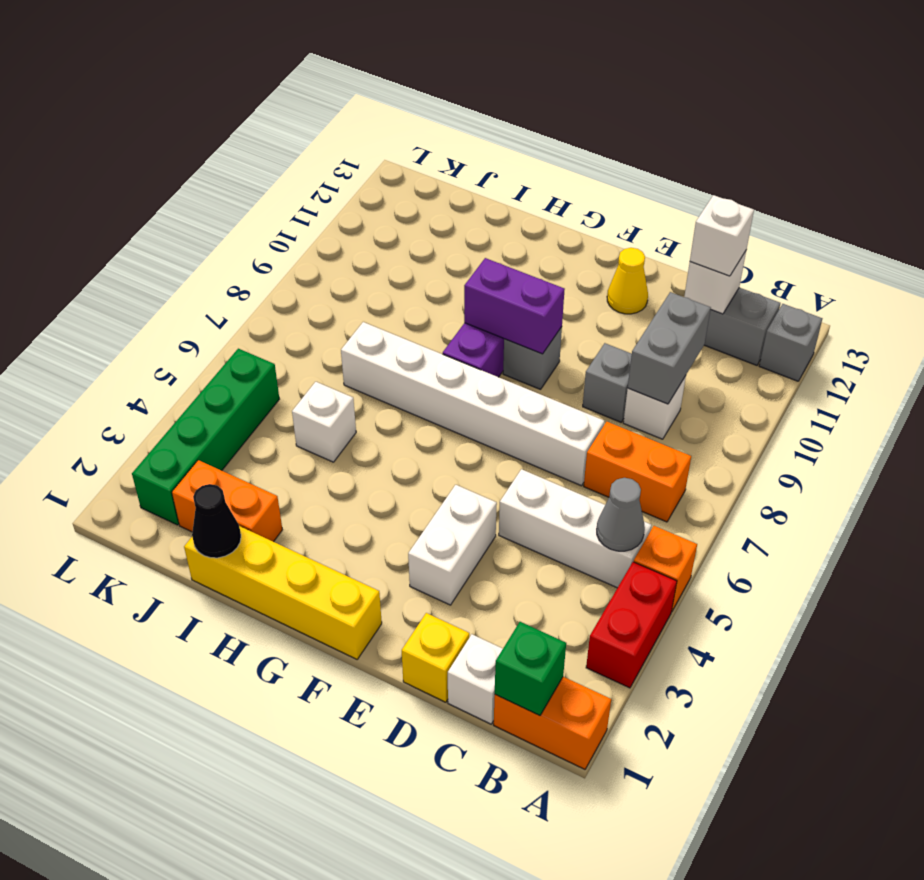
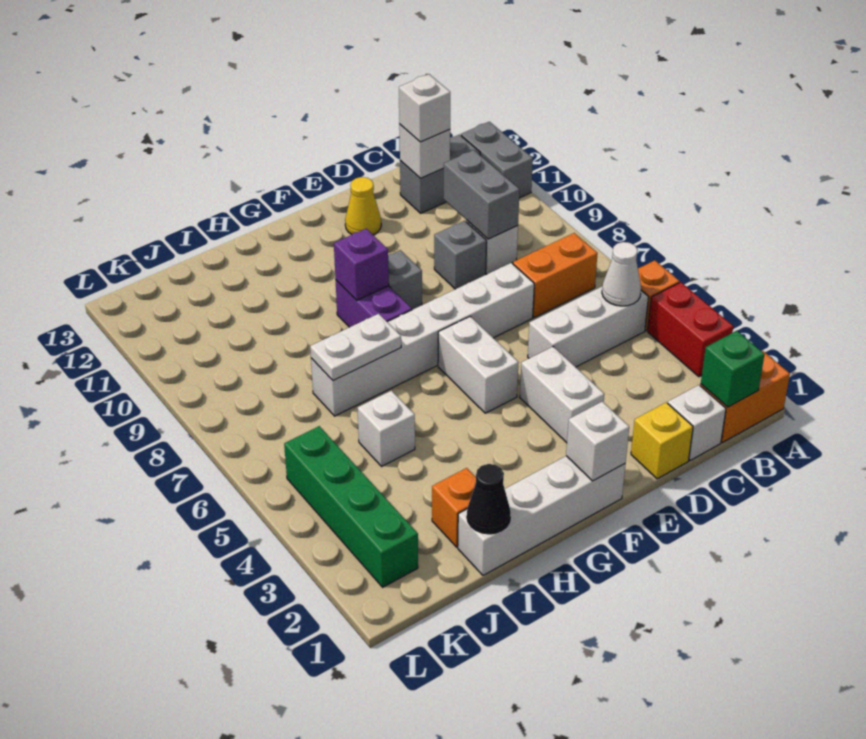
grey 1x1 brick [759,304,822,381] -> grey 1x2 brick [461,122,533,198]
grey 1x1 cone [597,478,645,551] -> white 1x1 cone [602,242,641,306]
yellow 1x4 brick [184,526,382,659] -> white 1x4 brick [458,456,625,575]
none -> white 1x1 brick [566,402,629,481]
none -> white 1x2 brick [438,317,519,413]
purple 1x2 brick [464,258,565,354] -> purple 1x1 brick [334,229,389,300]
none -> white 1x2 plate [310,314,401,381]
orange 1x2 brick [172,460,282,542] -> orange 1x1 brick [432,468,476,547]

